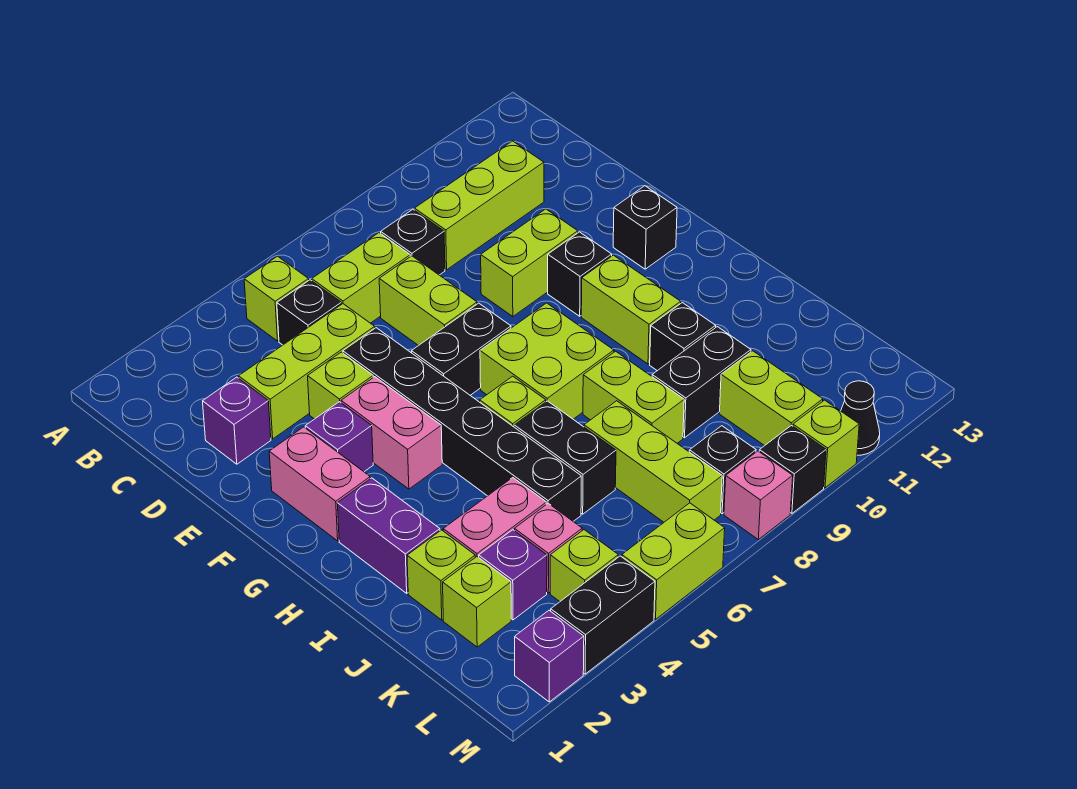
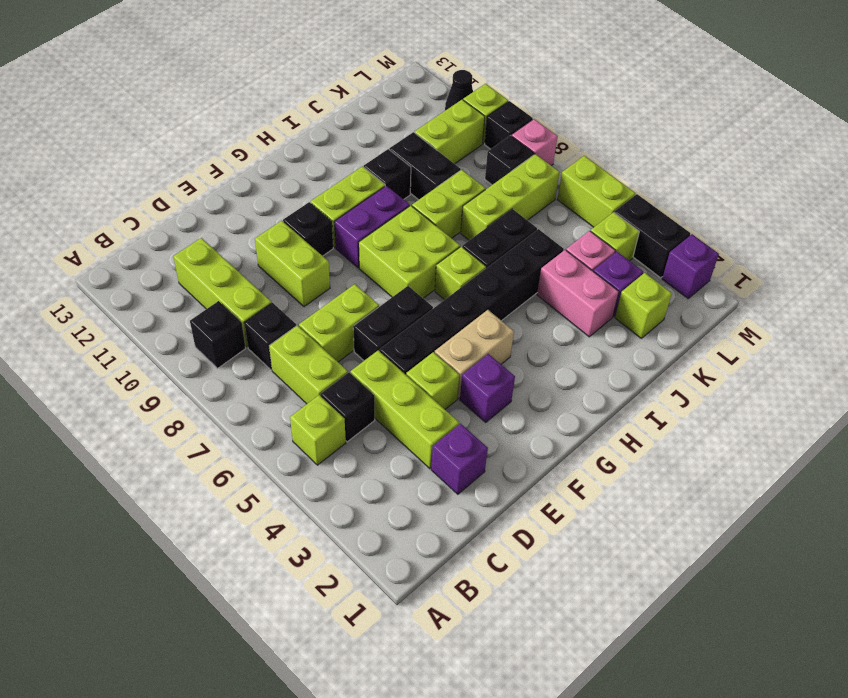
pink 1x2 brick [269,427,370,541] -> none
pink 1x2 brick [341,377,442,489] -> tan 1x2 brick [435,310,514,399]
black 1x2 brick [412,303,511,395] -> black 1x2 brick turned to [353,286,433,360]
black 1x1 brick [613,186,677,269] -> black 1x1 brick moved to [190,301,246,368]
purple 1x2 brick [337,478,440,593] -> purple 1x2 brick moved to [334,186,410,268]
lime 1x1 brick [407,530,475,620] -> none

